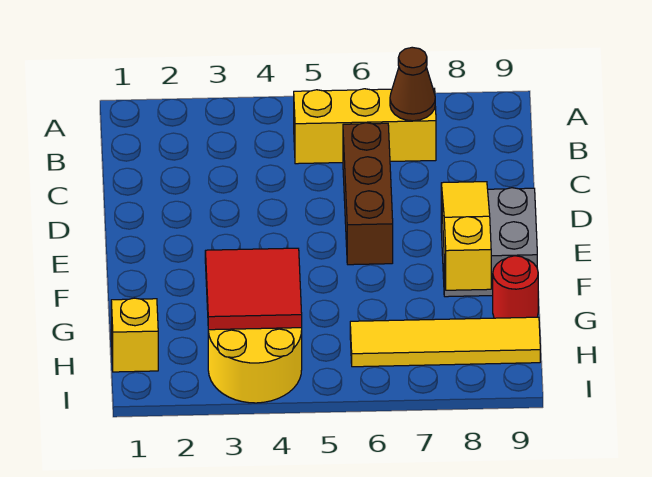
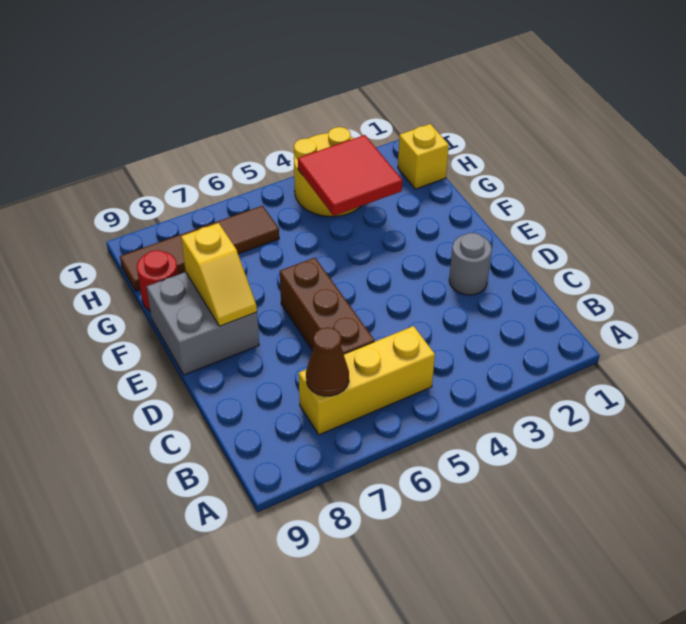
none -> grey 1x1 round brick [449,233,492,295]
yellow 1x3 slope [441,182,491,290] -> yellow 1x2 slope [181,223,257,326]
yellow 1x4 tile [350,317,540,367] -> brown 1x4 tile [120,206,279,291]

